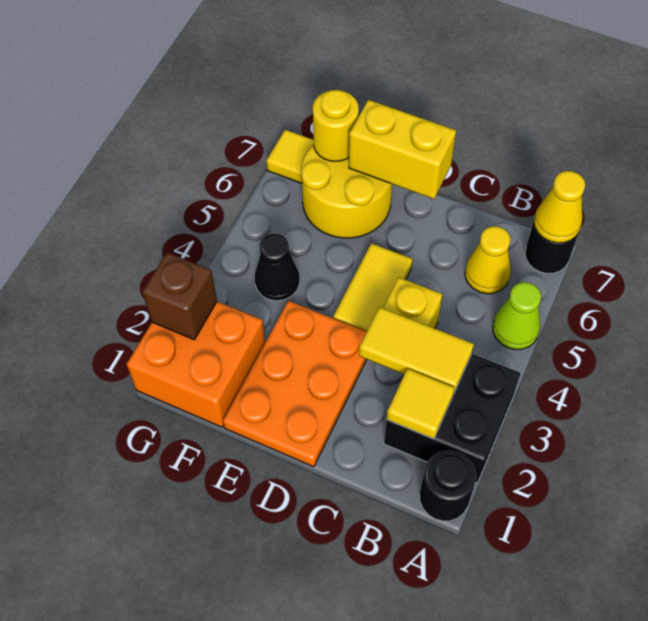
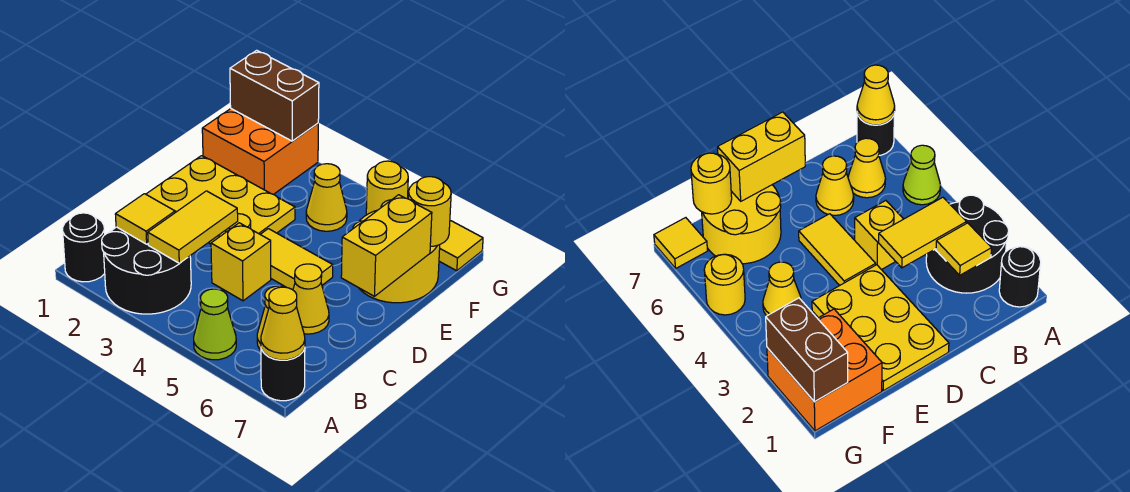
black 2x2 brick [384,354,521,483] -> black 2x2 round brick [102,227,191,314]
none -> yellow 1x1 cone [293,264,329,334]
orange 2x3 plate [223,301,367,467] -> yellow 2x3 plate [146,156,295,244]
black 1x1 cone [255,233,300,301] -> yellow 1x1 cone [306,164,347,231]
brown 1x1 brick [142,253,217,340] -> brown 1x2 brick [230,50,319,141]
none -> yellow 1x1 round brick [366,161,408,215]

